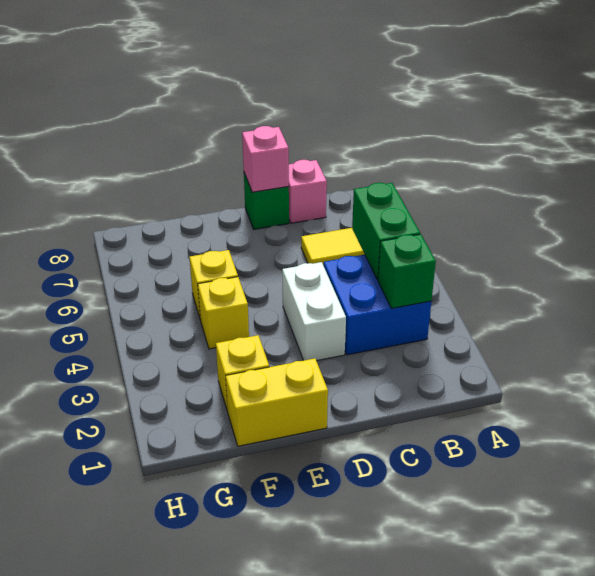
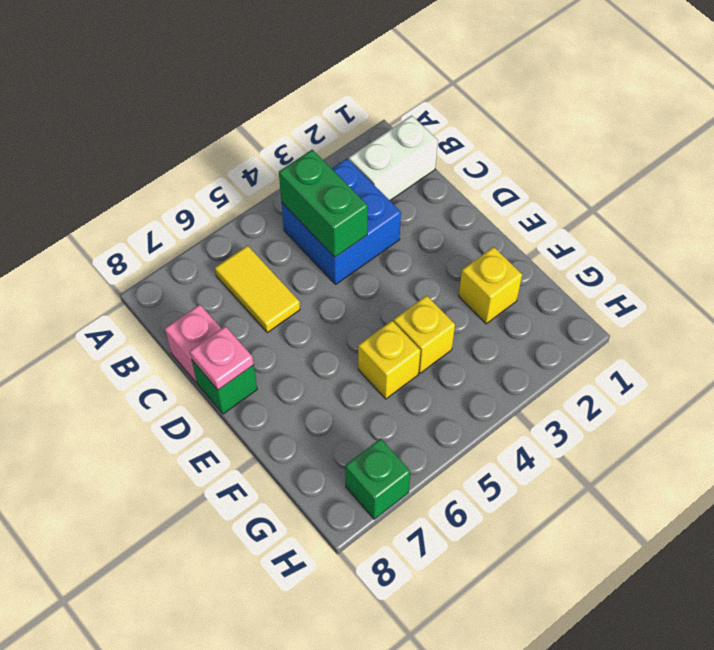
green 1x1 brick [378,234,436,308] -> green 1x1 brick moved to [345,439,411,519]
green 1x2 brick [352,183,420,280] -> green 1x2 brick turned to [279,150,368,257]
white 1x2 brick [282,262,346,361] -> white 1x2 brick moved to [349,115,438,200]
pink 1x1 brick [242,126,289,192] -> pink 1x1 plate [190,326,254,390]
yellow 1x2 brick [226,358,328,446] -> none

